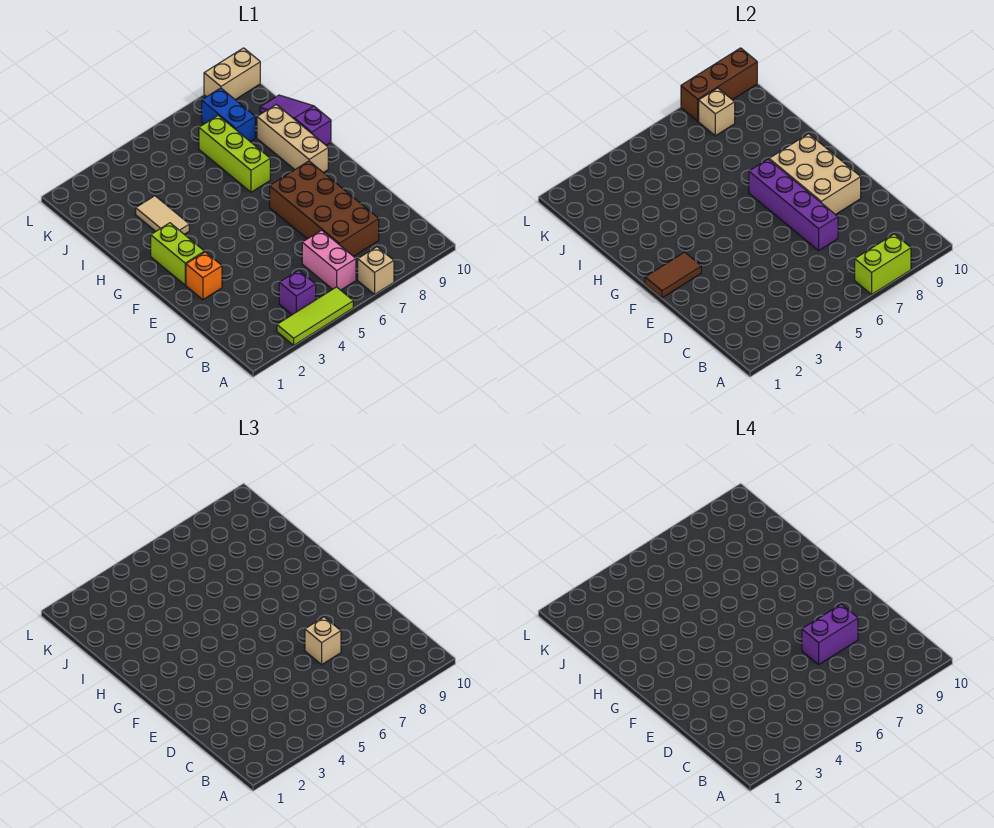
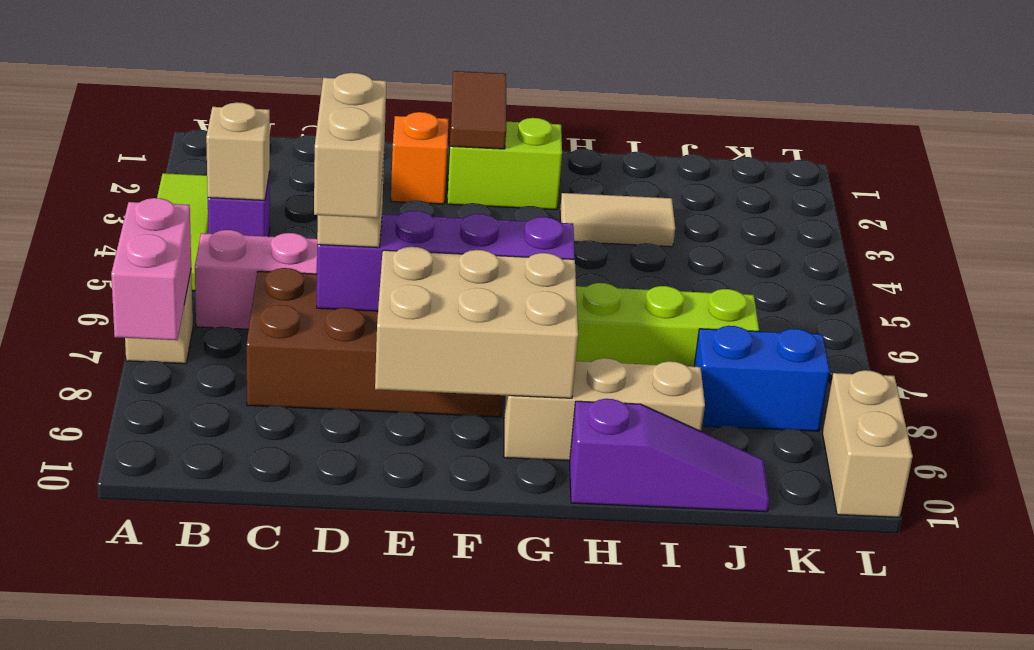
lime 1x2 brick [855,234,911,294] -> pink 1x2 brick [111,198,191,340]
purple 1x2 brick [802,604,858,664] -> tan 1x2 brick [314,73,387,218]
tan 1x1 brick [699,88,735,136] -> tan 1x1 brick moved to [206,102,270,200]
brown 1x3 brick [681,48,757,121] -> none

